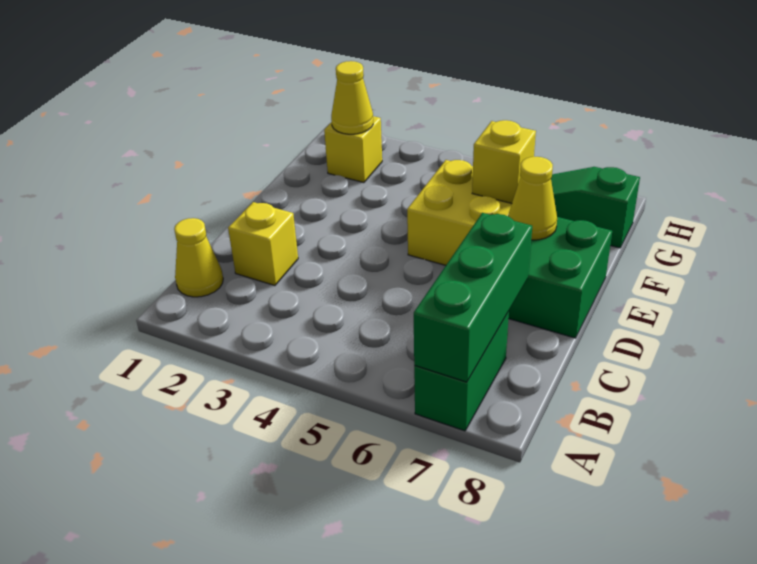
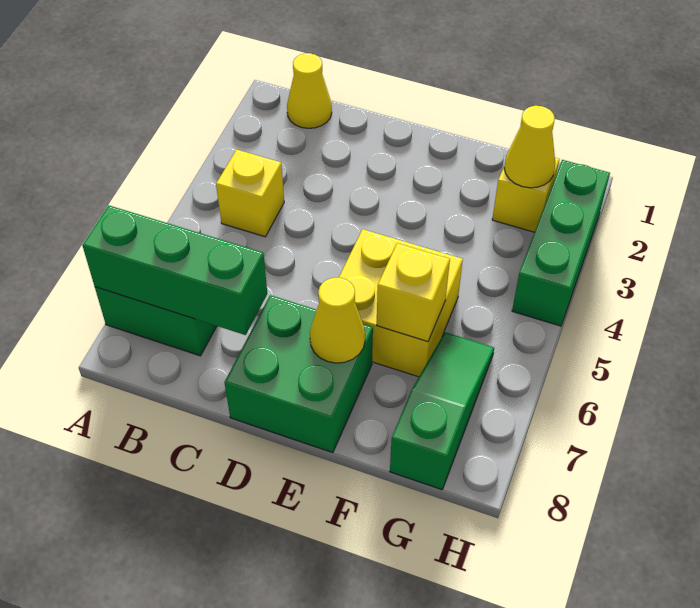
yellow 1x1 brick [228,202,298,286] -> yellow 1x1 brick moved to [216,150,284,237]
none -> green 1x3 brick [512,160,610,326]

